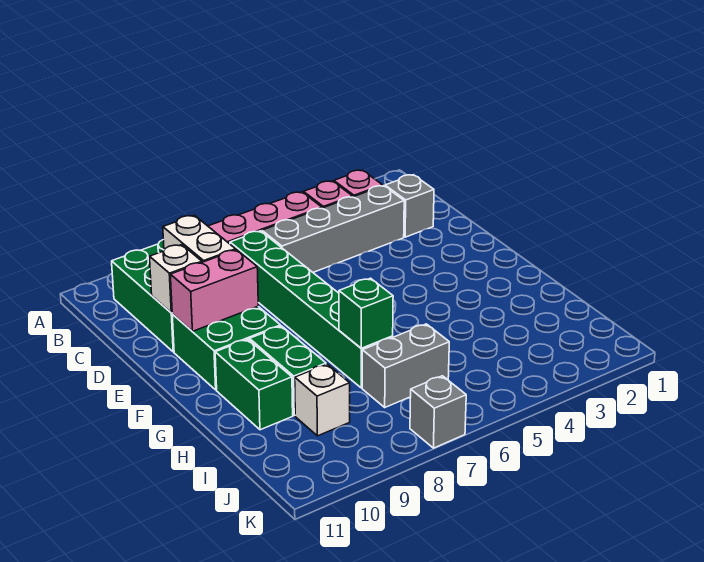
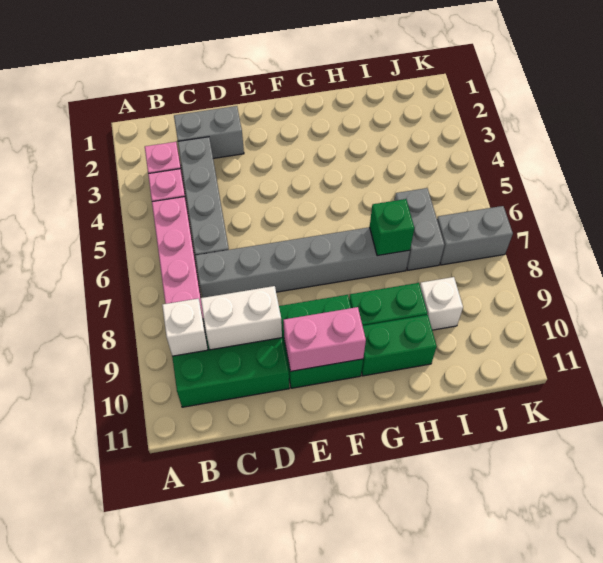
grey 1x1 brick [385,175,434,237] -> grey 1x2 brick [174,106,244,158]
green 1x6 brick [230,231,393,388] -> grey 1x6 brick [195,227,410,298]
white 1x1 brick [150,245,202,313] -> white 1x1 brick moved to [162,298,208,356]
pink 1x2 brick [170,250,258,331] -> pink 1x2 brick turned to [283,307,366,371]
grey 1x1 brick [410,376,466,448] -> grey 1x2 brick [437,206,513,265]

